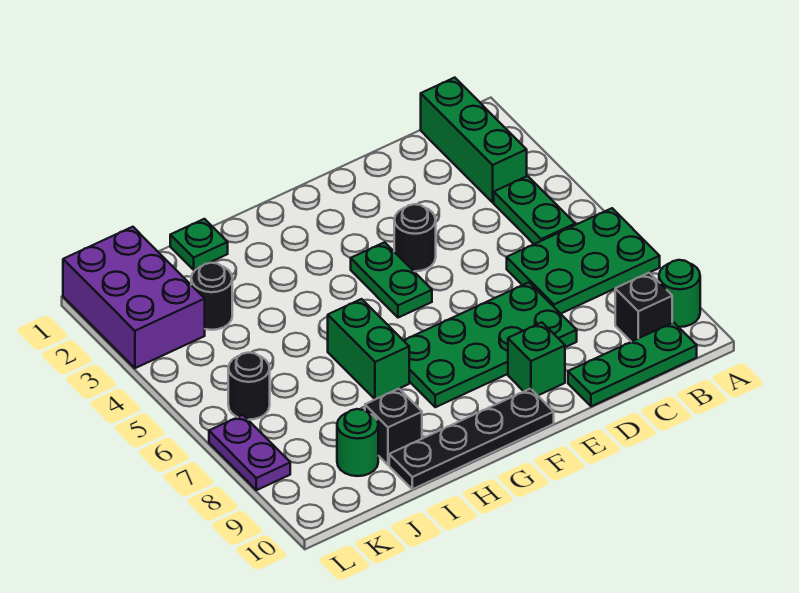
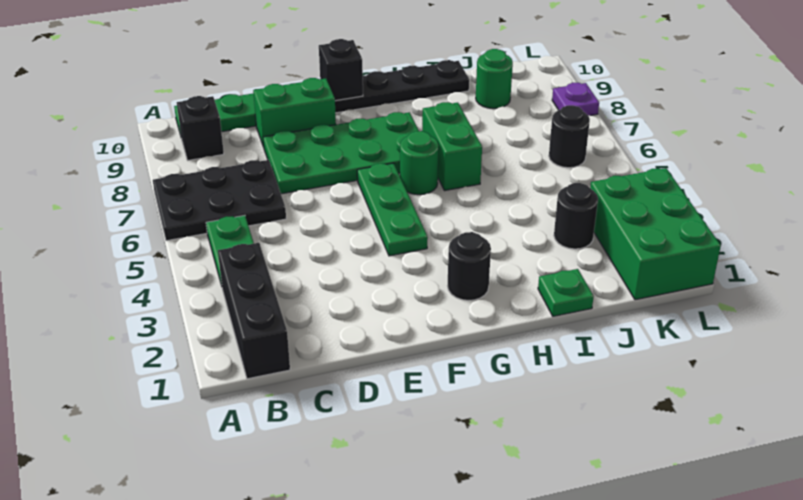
green 2x3 plate [507,208,660,314] -> black 2x3 plate [153,160,286,241]
green 1x1 round brick [659,260,700,327] -> green 1x1 round brick moved to [400,131,439,195]
green 1x3 brick [421,78,527,202] -> black 1x3 brick [218,243,290,379]
black 1x1 round brick [394,204,436,271] -> black 1x1 round brick moved to [447,232,491,301]
green 1x1 brick [508,322,565,395] -> green 1x2 brick [253,78,336,147]
green 1x2 plate [351,242,432,318] -> green 1x3 plate [357,163,428,256]
black 1x1 brick [365,389,422,465] -> black 1x1 brick moved to [319,39,363,101]
purple 2x3 brick [63,227,205,368] -> green 2x3 brick [590,168,721,300]
purple 1x2 plate [209,415,290,490] -> purple 1x1 plate [552,83,599,116]

